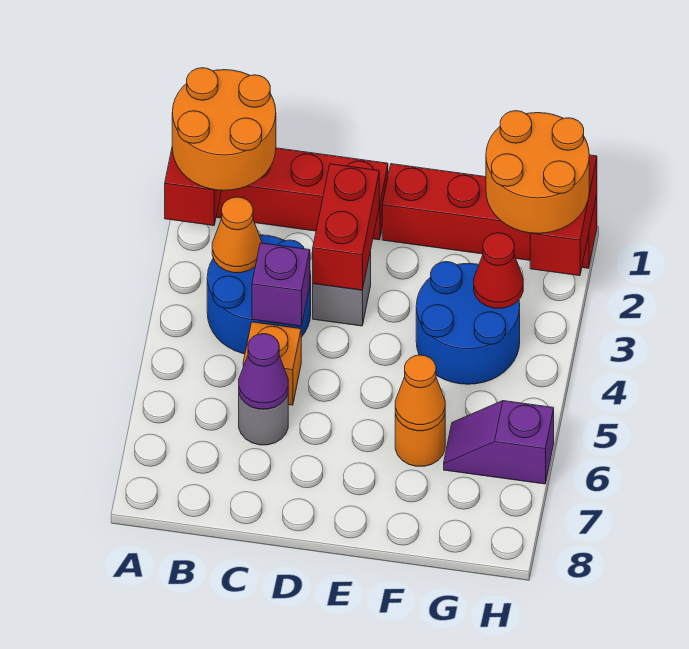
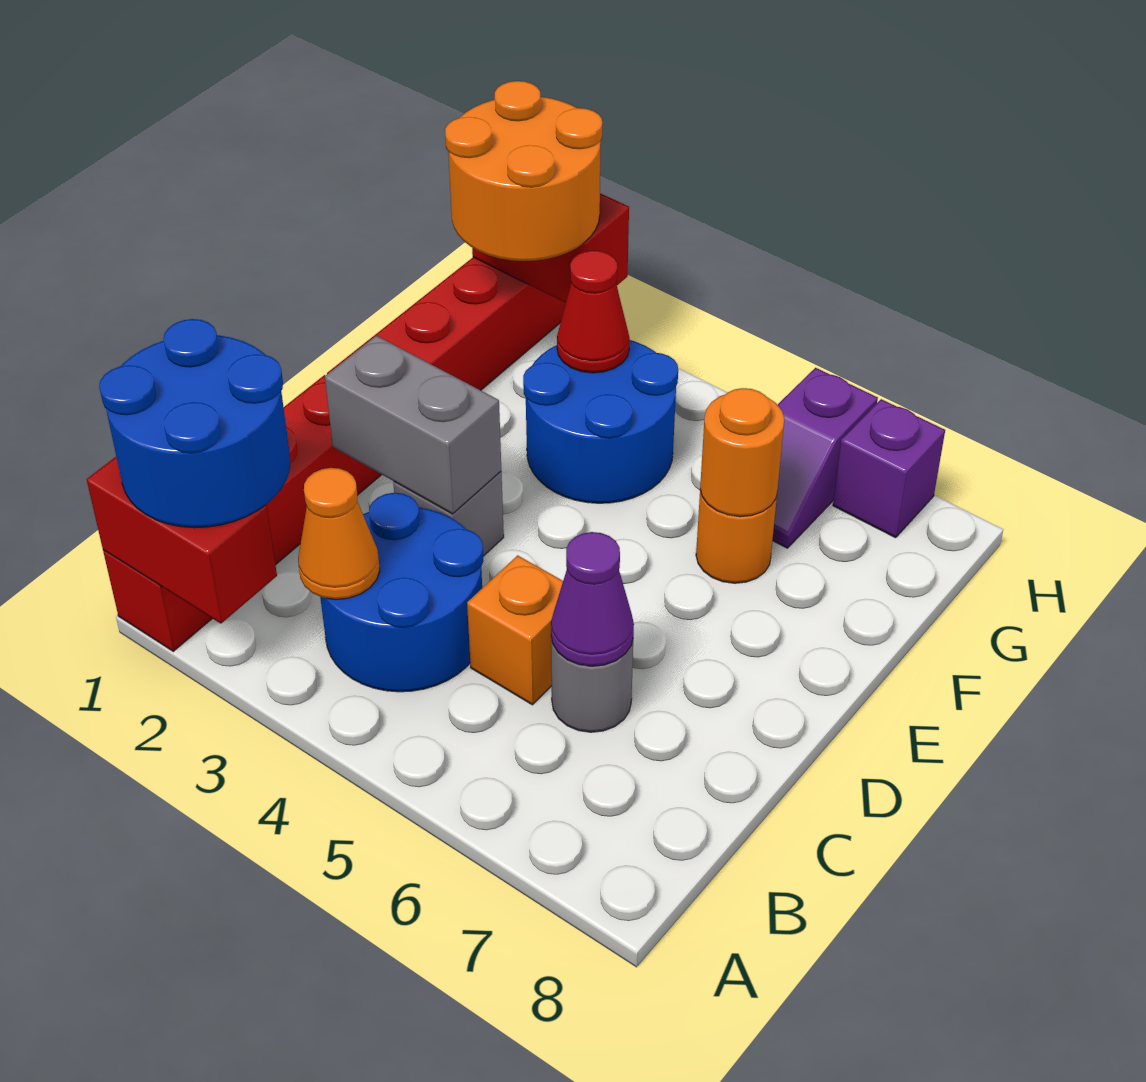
orange 2x2 round brick [172,68,276,191] -> blue 2x2 round brick [99,319,290,528]
purple 1x1 brick [252,243,310,326] -> purple 1x1 brick moved to [833,399,945,538]
red 1x2 brick [313,164,379,290] -> grey 1x2 brick [325,336,501,514]
orange 1x1 cone [395,355,445,431] -> orange 1x1 round brick [700,388,784,517]

